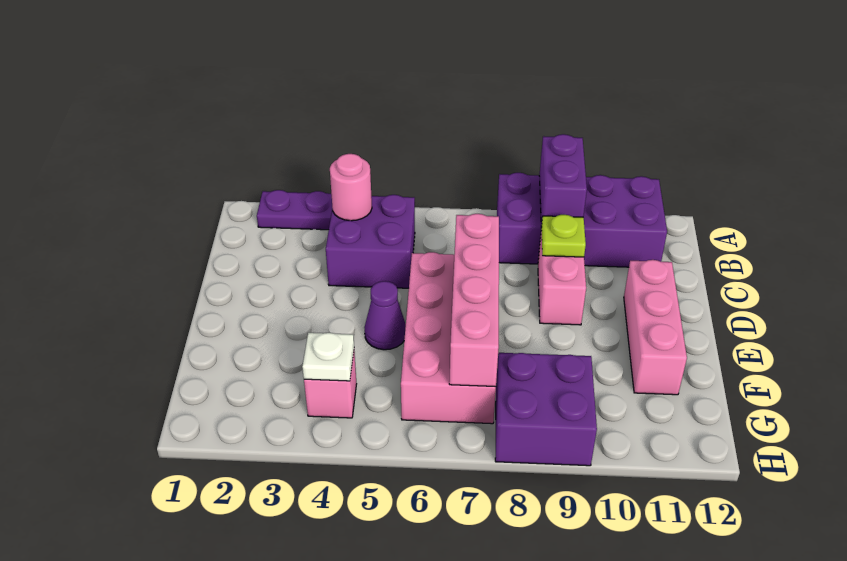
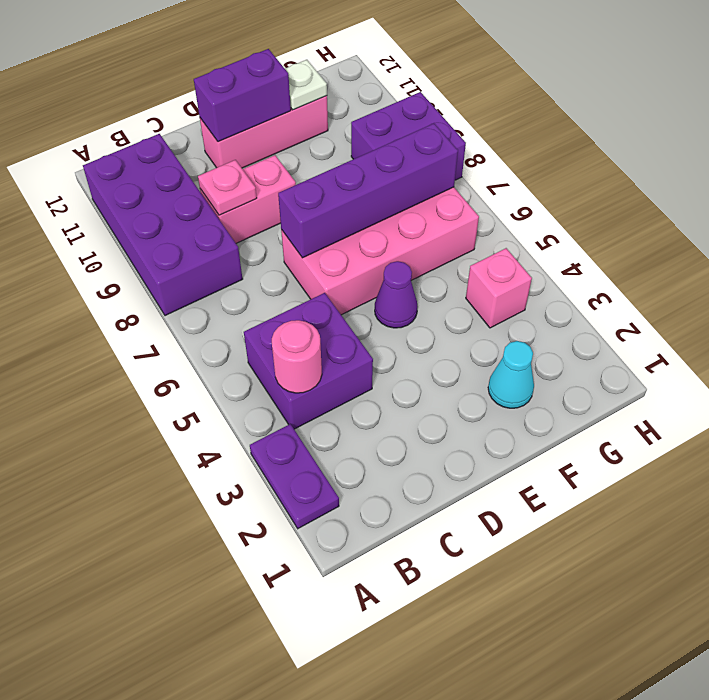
purple 1x2 brick [539,134,587,227] -> purple 1x2 brick moved to [194,49,291,142]
lime 1x1 plate [541,215,586,257] -> pink 1x1 plate [198,160,257,215]
pink 1x4 brick [449,214,499,387] -> purple 1x4 brick [278,124,458,258]
none -> cyan 1x1 cone [488,341,534,408]
white 1x1 plate [302,333,354,381] -> white 1x1 plate moved to [285,60,327,110]

